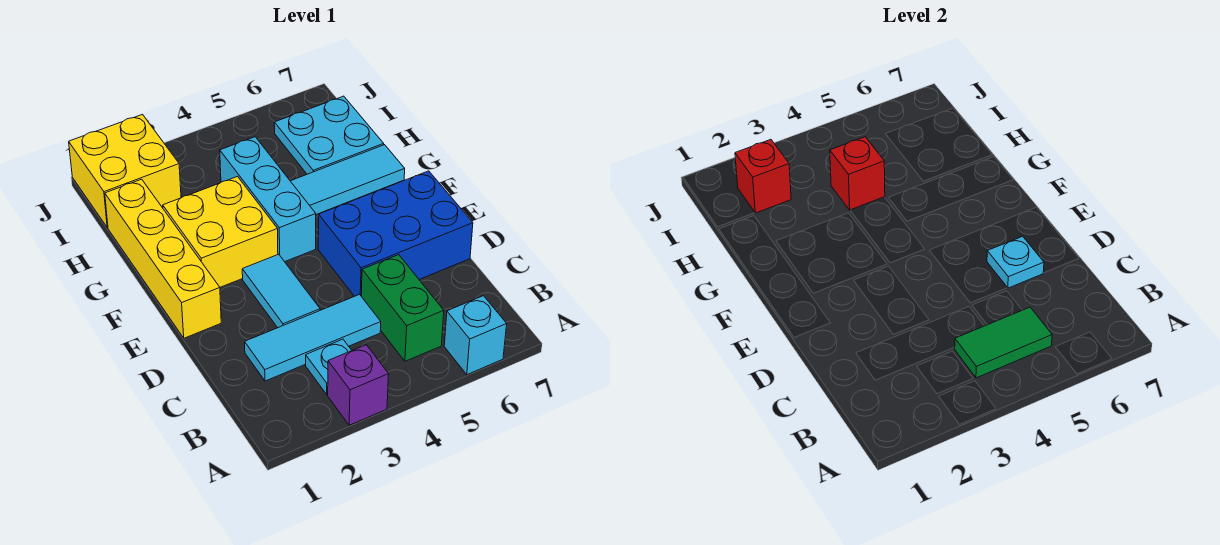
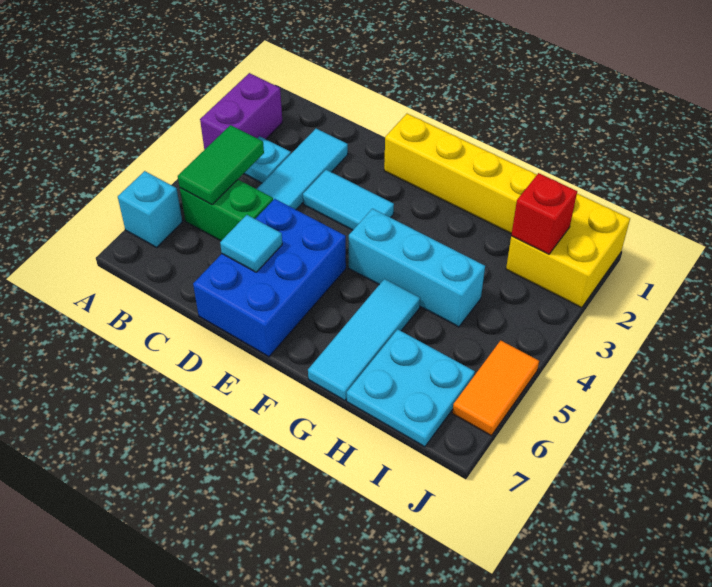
purple 1x1 brick [328,345,389,425] -> purple 1x2 brick [200,73,283,150]
cyan 1x1 plate [987,236,1044,288] -> cyan 1x1 tile [220,215,282,272]
yellow 2x2 brick [163,177,278,287] -> none
red 1x1 brick [830,137,885,210] -> none
none -> orange 1x2 tile [452,341,539,436]

